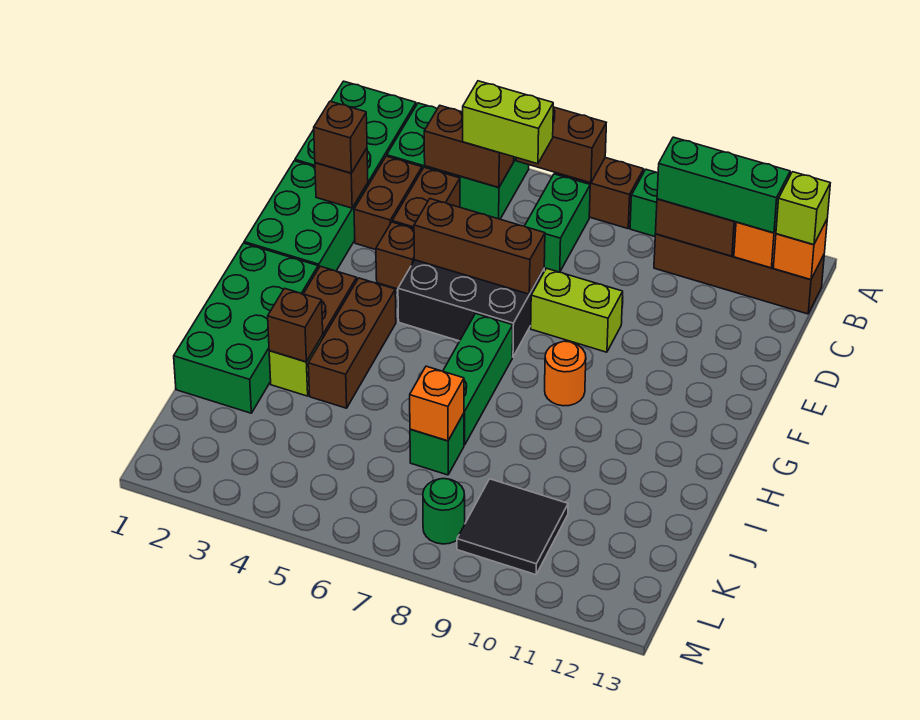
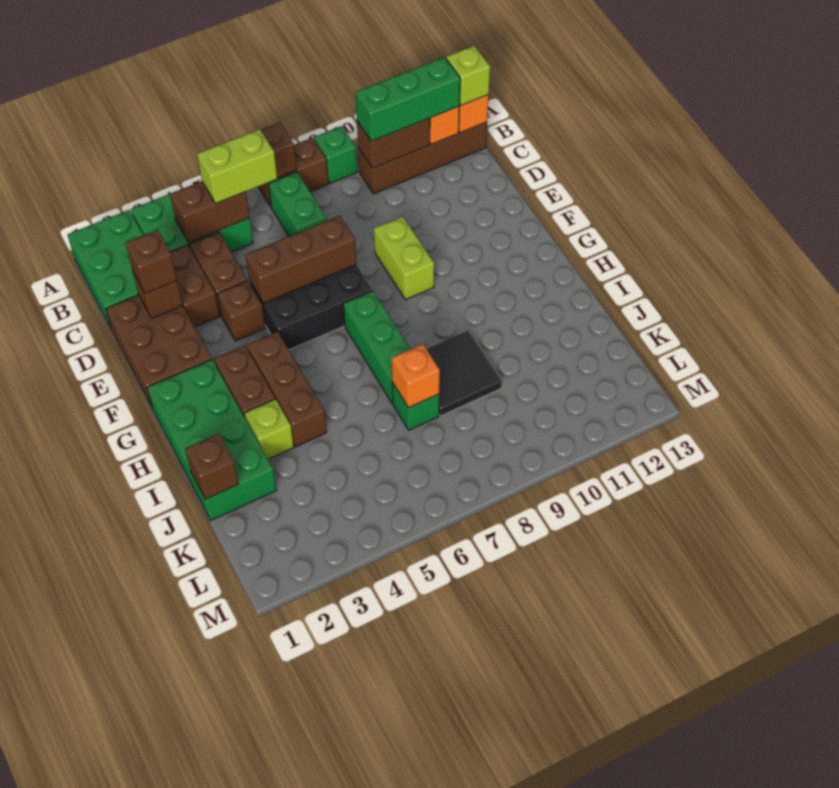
green 2x3 brick [244,161,368,271] -> brown 2x3 brick [106,295,212,407]
lime 1x2 brick [531,268,623,352] -> lime 1x2 brick turned to [374,216,434,300]
orange 1x1 round brick [545,341,586,406] -> none
brown 1x1 brick [268,288,323,362] -> brown 1x1 brick moved to [185,434,238,499]
black 2x2 tile [457,479,568,575] -> black 2x2 tile moved to [427,331,502,416]
green 1x1 round brick [423,479,465,544] -> none

